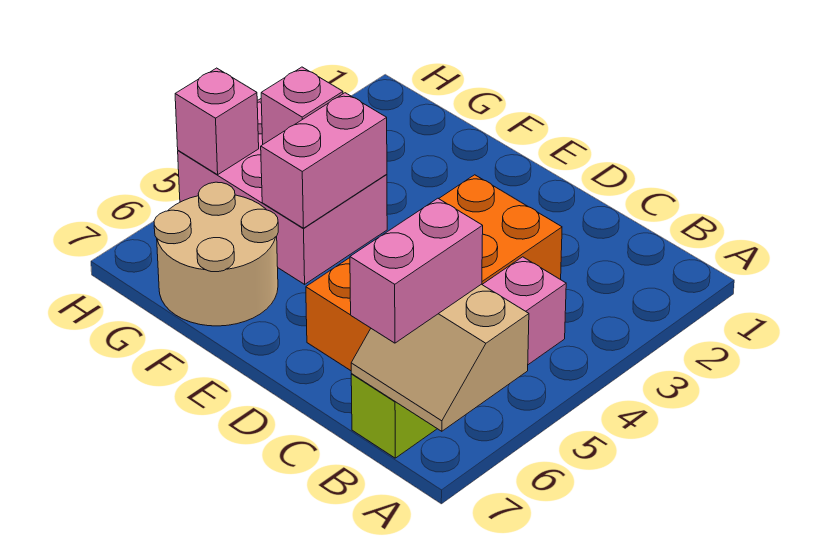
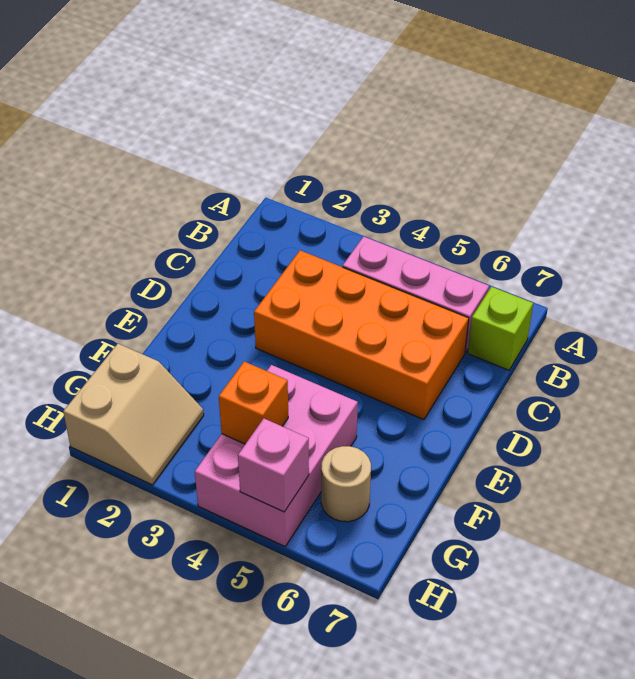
tan 2x2 slope [351,284,529,431] -> tan 2x2 slope moved to [63,344,204,485]
pink 1x2 brick [350,198,483,343] -> none
pink 1x2 brick [261,93,387,228] -> none
tan 2x2 round brick [154,182,278,326] -> tan 1x1 round brick [321,446,371,522]
pink 1x1 brick [261,67,343,144] -> orange 1x1 brick [219,362,288,444]

